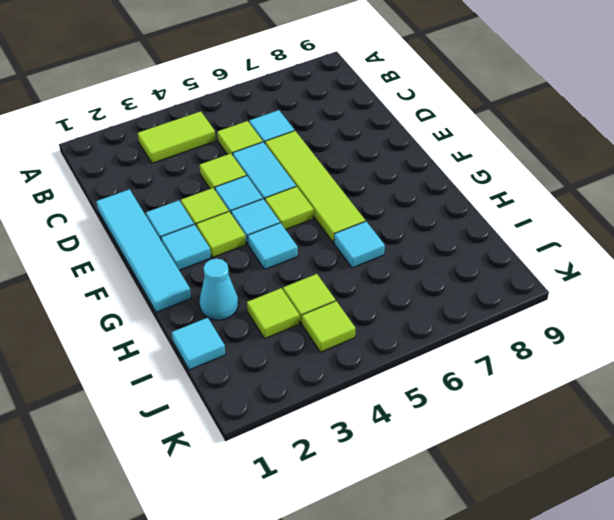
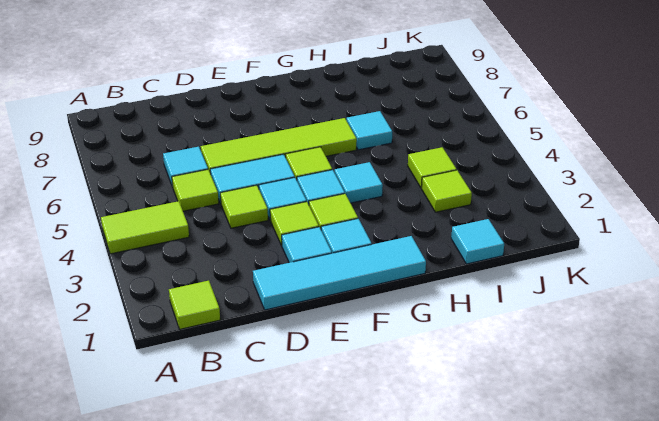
lime 1x2 tile [138,111,216,163] -> lime 1x2 tile turned to [101,201,189,254]
cyan 1x1 cone [200,259,238,320] -> none
lime 1x1 tile [302,301,355,352] -> lime 1x1 tile moved to [169,281,220,329]

